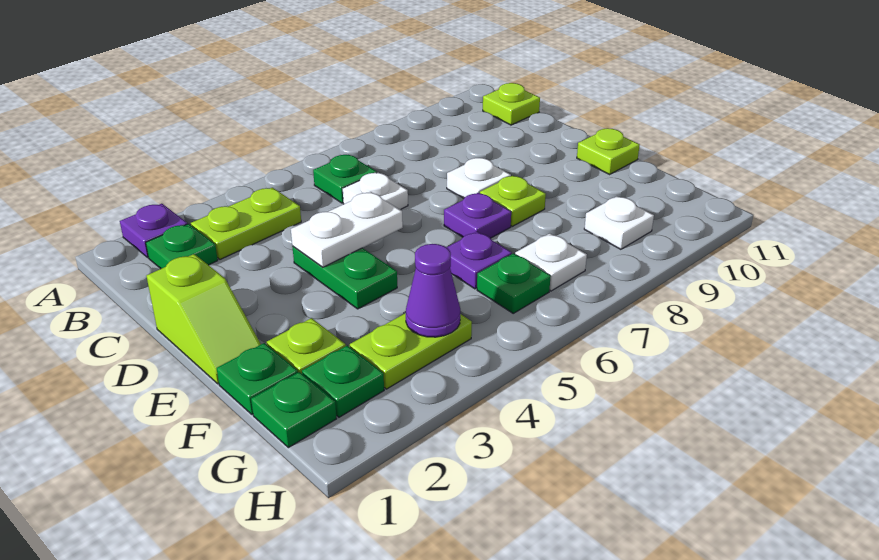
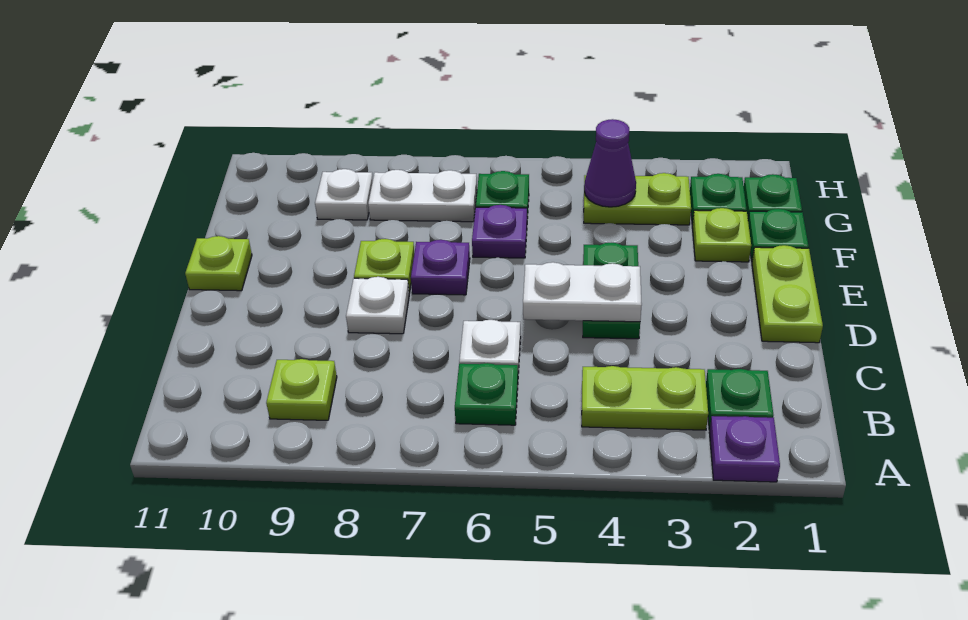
lime 1x1 plate [483,83,540,125] -> lime 1x1 plate moved to [266,359,337,420]
lime 1x2 slope [147,254,261,384] -> lime 1x2 plate [752,245,823,343]
white 1x1 plate [515,233,587,291] -> white 1x2 plate [368,170,477,222]

